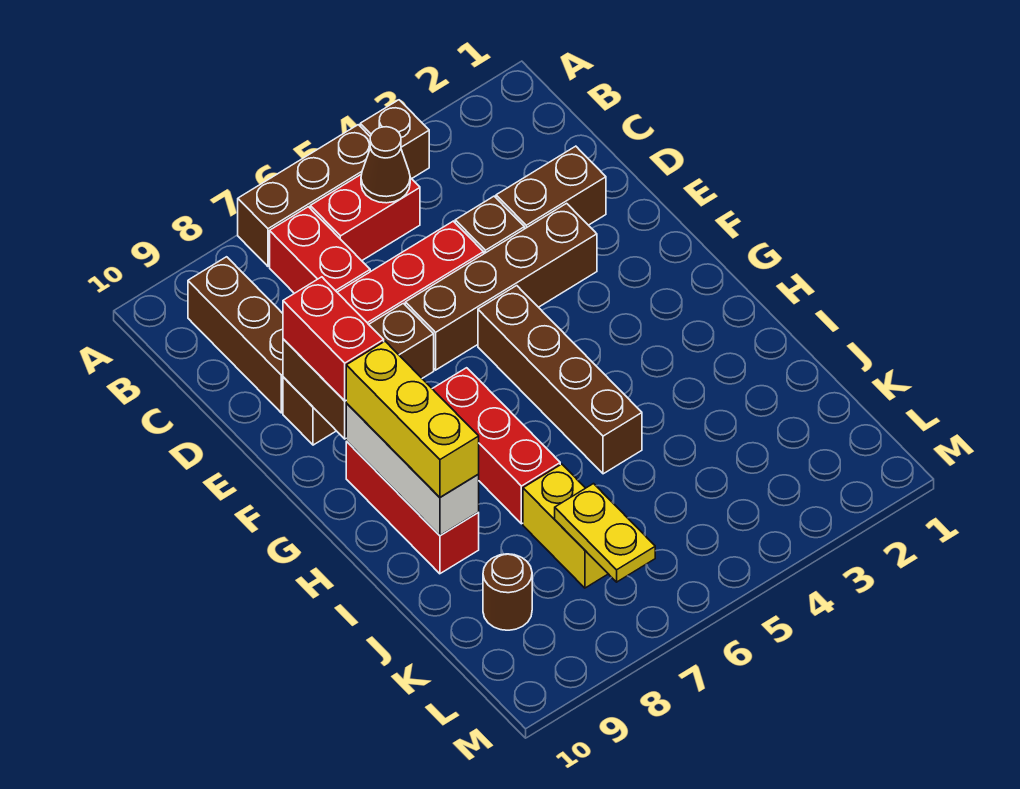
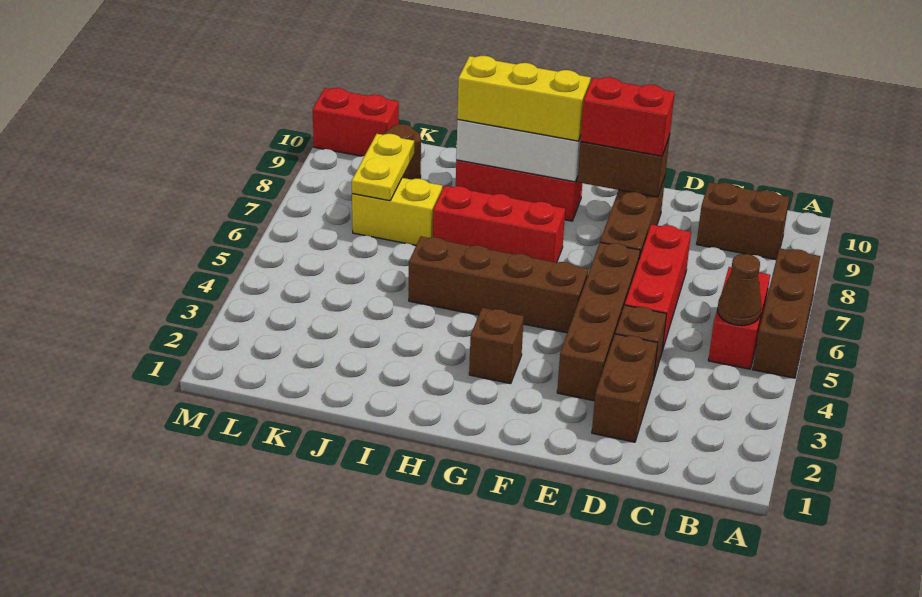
brown 1x1 brick [360,100,429,179] -> brown 1x1 brick moved to [469,308,524,384]
red 1x2 brick [270,207,370,293] -> red 1x2 brick moved to [313,88,399,156]
brown 1x3 brick [188,257,283,413] -> brown 1x2 brick [697,182,790,260]
yellow 1x2 plate [555,484,655,582] -> yellow 1x2 plate turned to [352,134,414,201]

